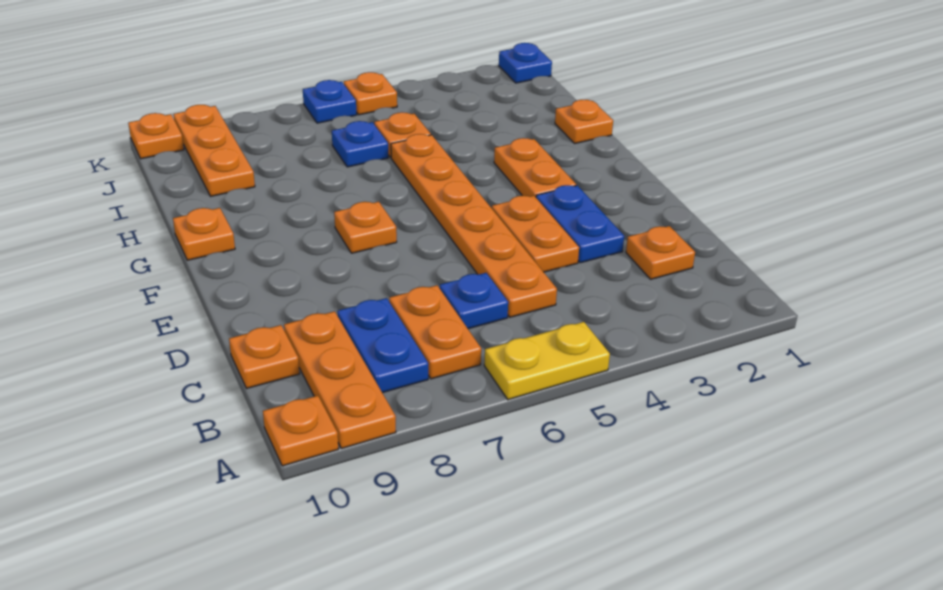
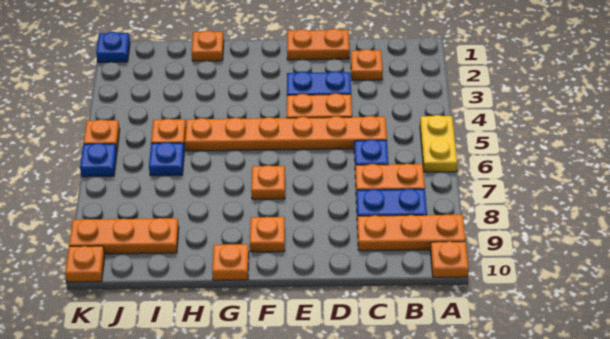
orange 1x1 plate [229,325,300,388] -> orange 1x1 plate moved to [250,217,285,252]
orange 1x2 plate [494,138,576,197] -> orange 1x2 plate moved to [287,29,349,60]

